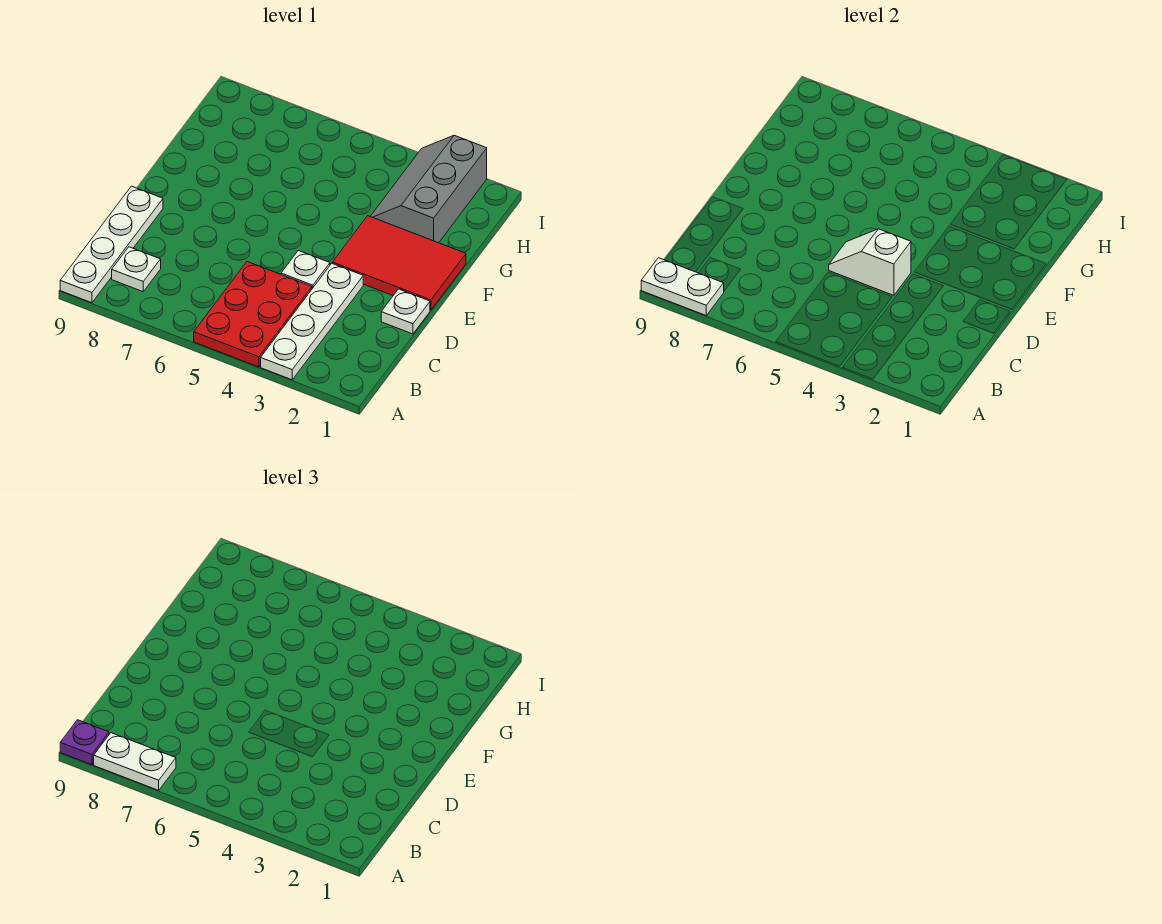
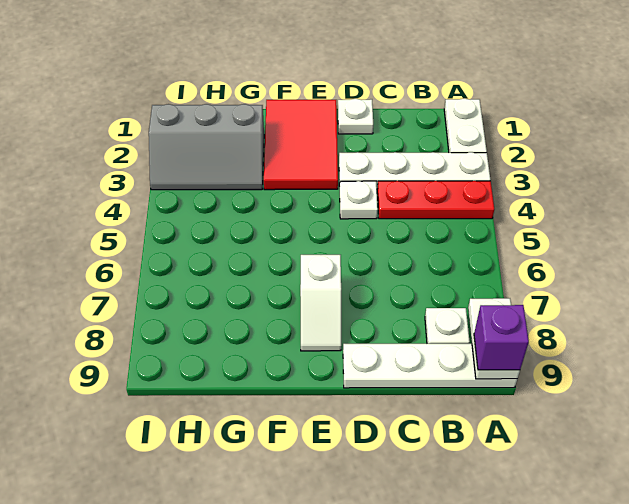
red 2x3 plate [194,262,312,367] -> red 1x3 plate [377,181,494,219]
white 1x2 plate [94,733,176,790] -> white 1x2 plate moved to [444,98,487,153]
purple 1x1 plate [60,720,109,765] -> purple 1x1 brick [474,305,529,370]
white 1x2 slope [829,229,911,295] -> white 1x2 slope moved to [300,255,341,351]

